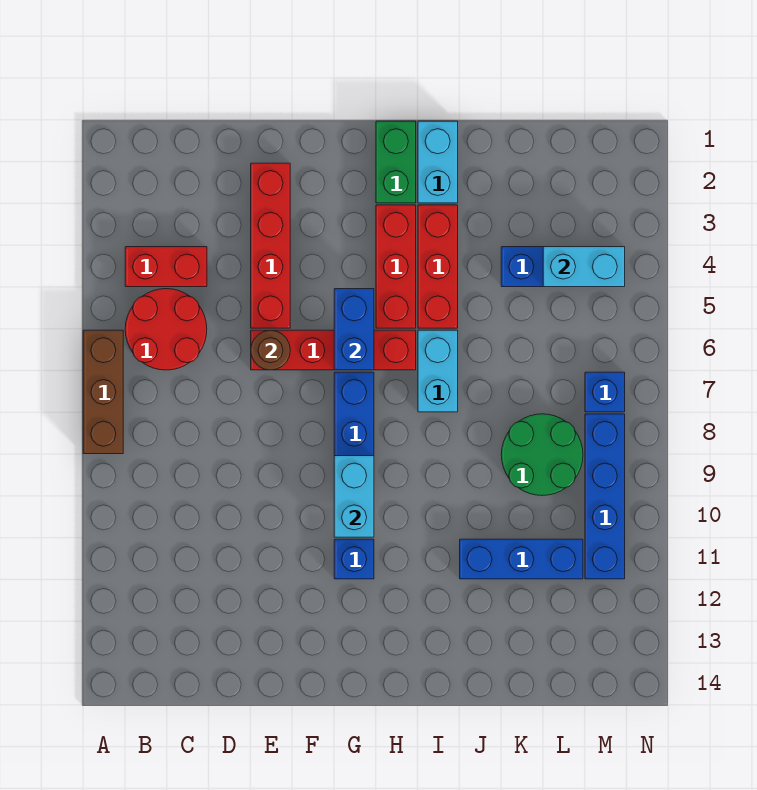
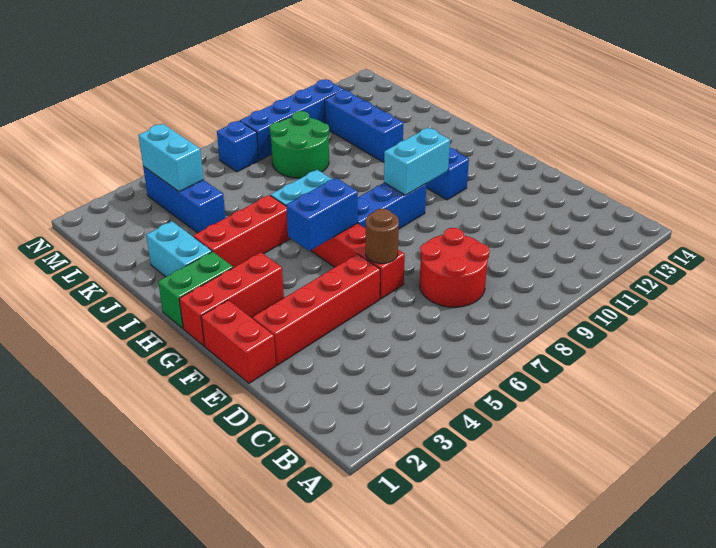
brown 1x3 brick [83,330,123,454] -> none
red 1x2 brick [125,247,207,287] -> red 1x2 brick moved to [201,300,276,383]
red 2x2 round brick [125,289,207,370] -> red 2x2 round brick moved to [420,228,489,307]
red 1x3 brick [376,205,416,328] -> red 1x3 brick moved to [179,252,284,346]
cyan 1x2 brick [418,121,458,203] -> cyan 1x2 brick turned to [146,221,212,277]

